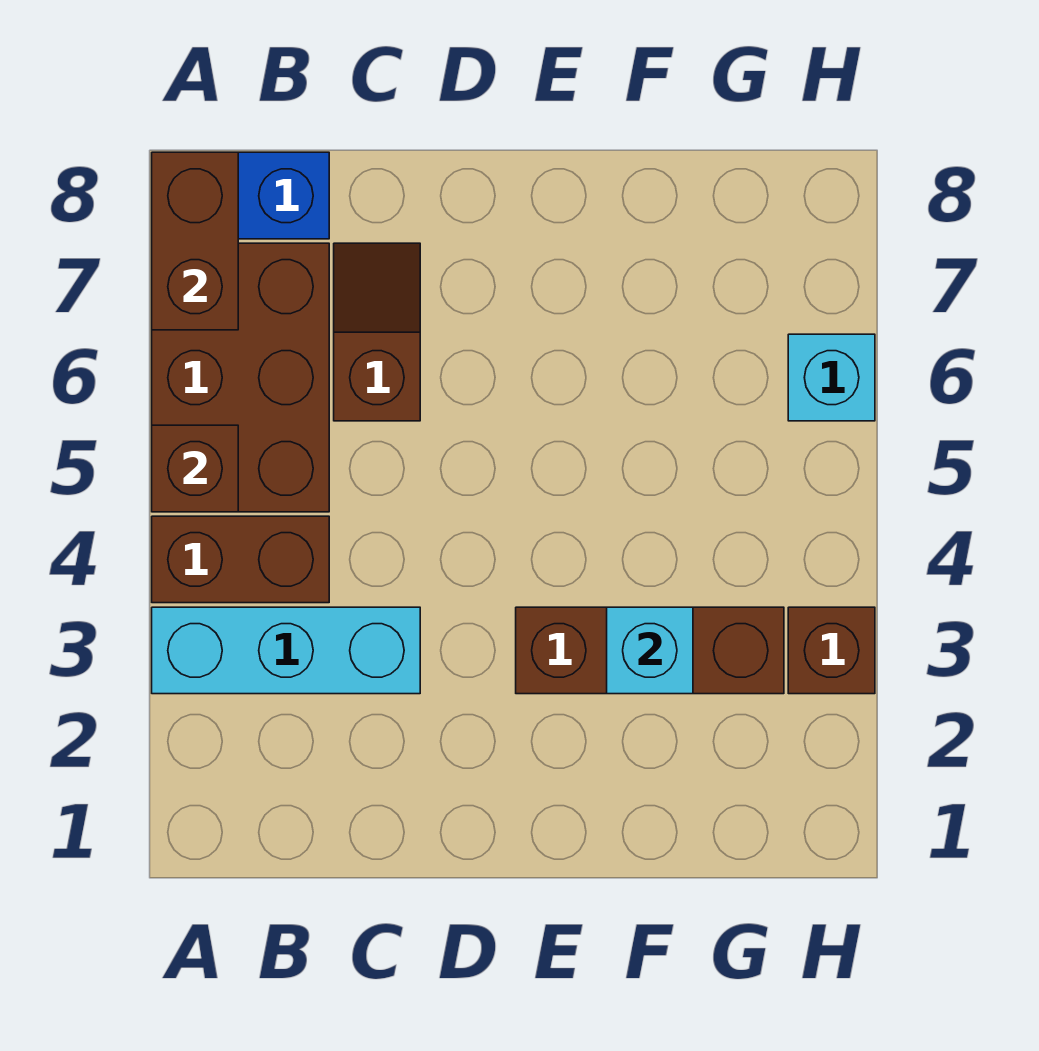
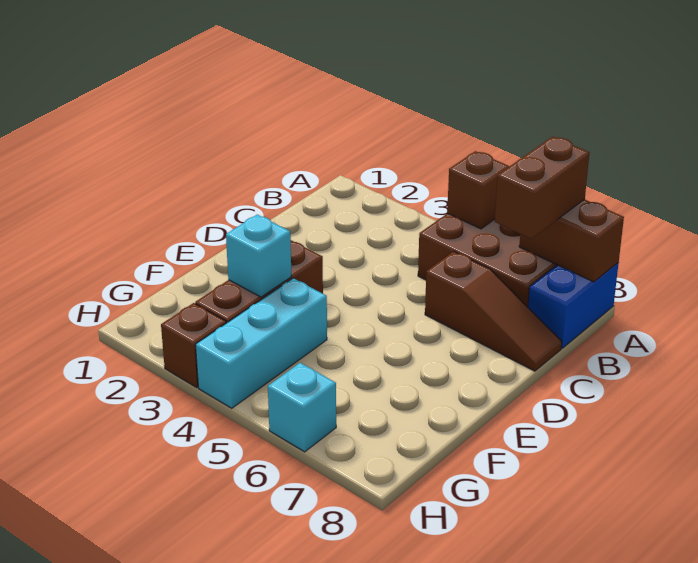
cyan 1x3 brick [152,607,420,694] -> cyan 1x3 brick moved to [196,278,327,408]
brown 1x2 brick [152,516,329,603] -> brown 1x2 brick moved to [495,137,589,239]
brown 1x2 slope [334,243,420,421] -> brown 1x3 slope [425,252,562,371]

